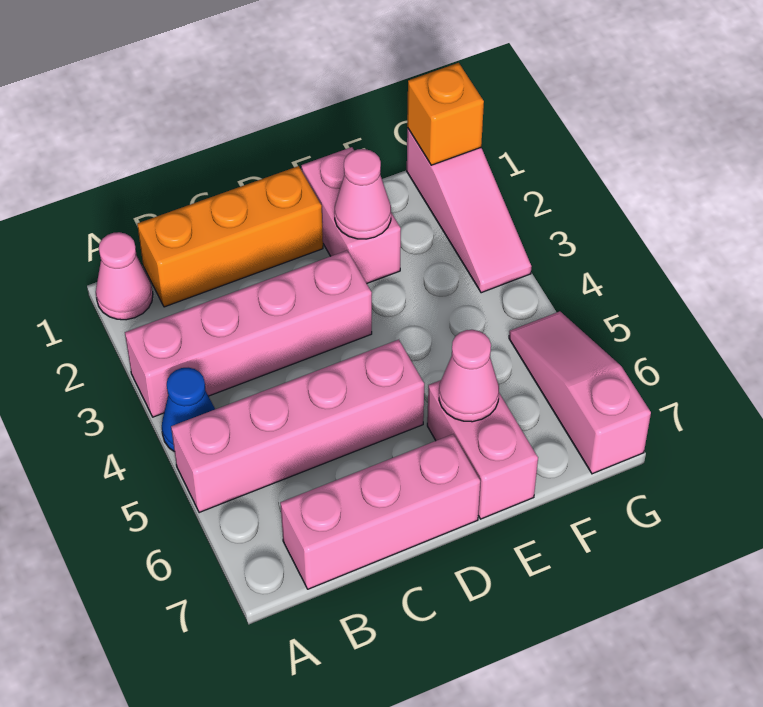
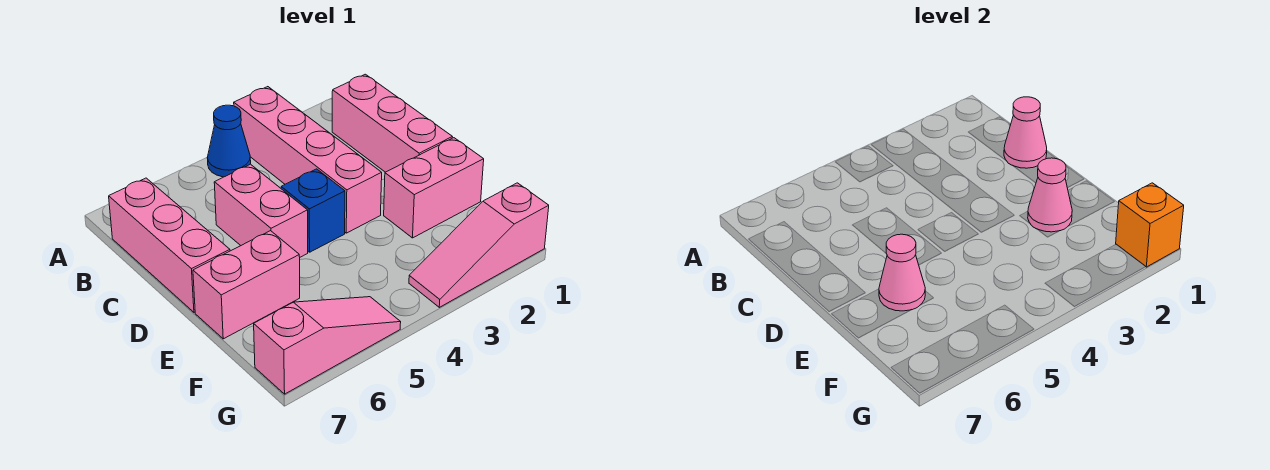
pink 1x1 cone [96,232,153,320] -> pink 1x1 cone moved to [1004,97,1047,168]
pink 1x4 brick [171,340,424,513] -> pink 1x2 brick [214,164,308,257]
orange 1x3 brick [137,166,323,307] -> pink 1x3 brick [332,74,452,172]
none -> blue 1x1 brick [281,169,345,252]

